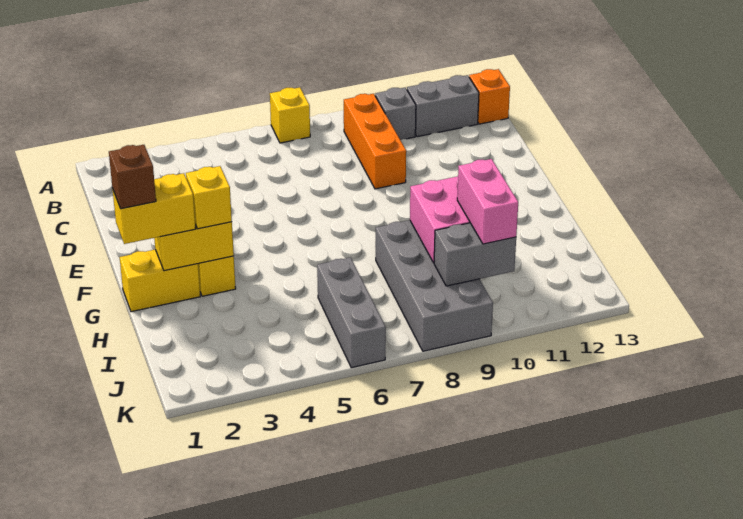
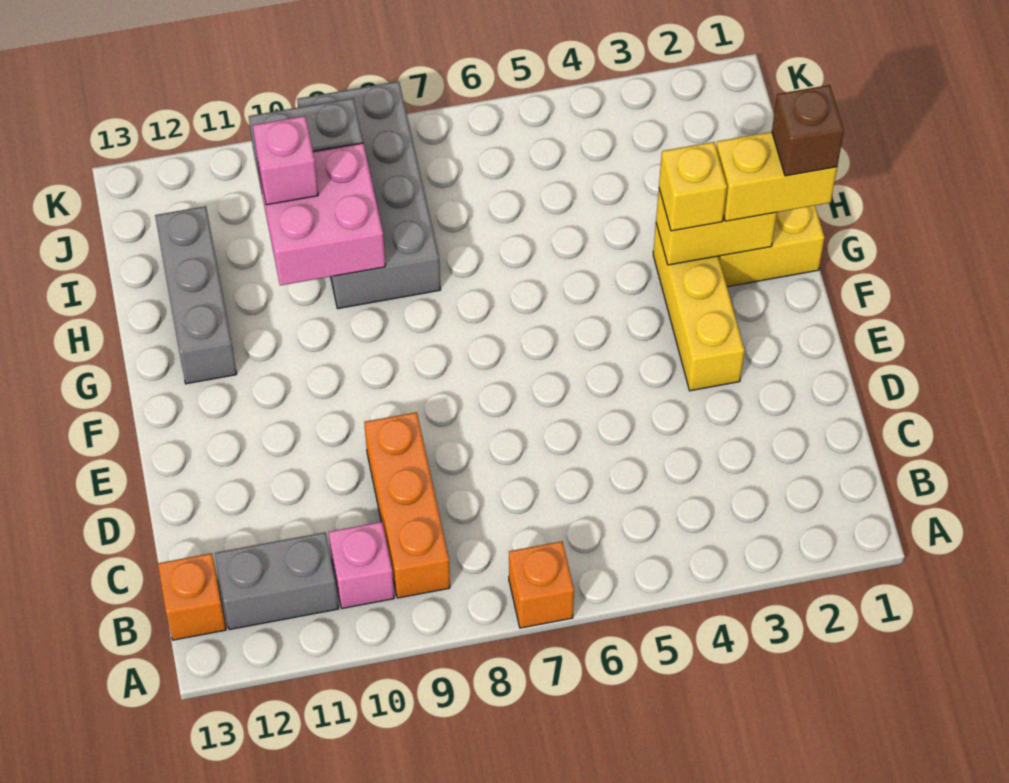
yellow 1x1 brick [270,87,310,143] -> orange 1x1 brick [509,541,574,628]
grey 1x1 brick [375,88,416,140] -> pink 1x1 brick [329,522,394,608]
grey 1x3 brick [317,257,386,368] -> grey 1x3 brick moved to [155,206,237,384]
pink 1x2 brick [457,159,518,244] -> pink 1x1 brick [253,116,318,205]

